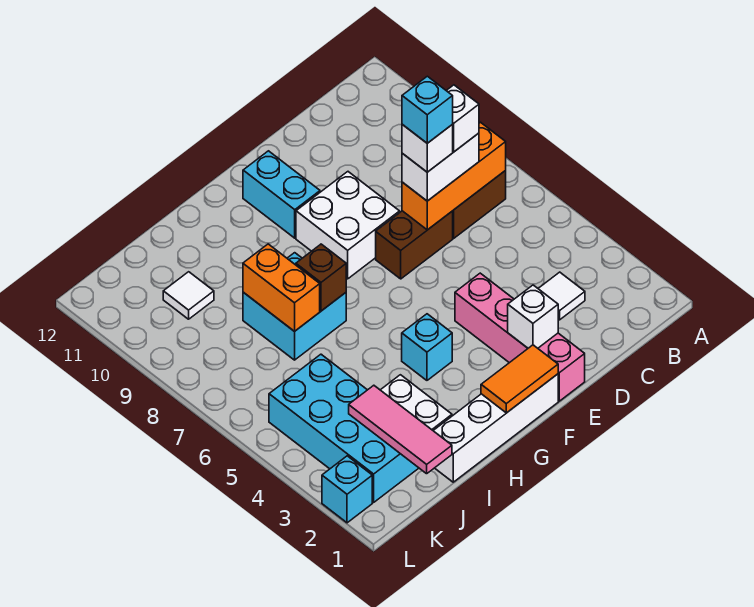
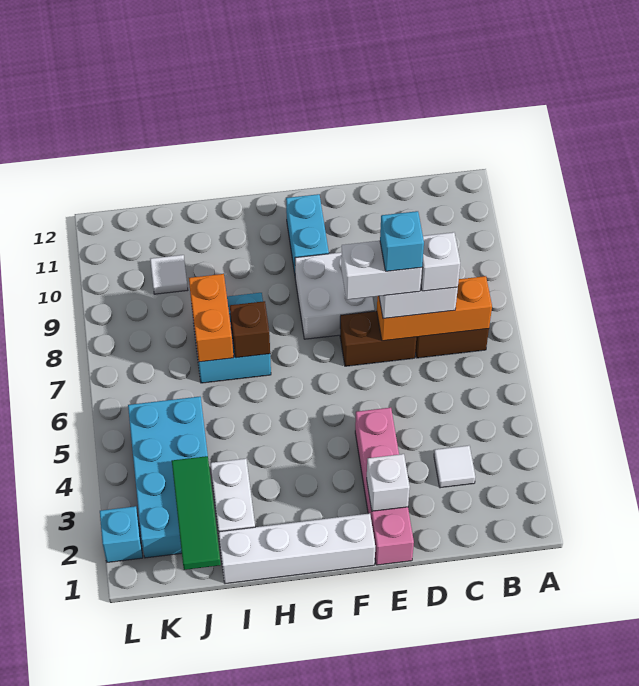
white 1x1 brick [402,124,453,172] -> white 1x2 brick [341,241,422,300]
orange 1x2 tile [481,345,558,413] -> none
cyan 1x1 brick [402,314,452,380] -> none
pink 1x3 tile [349,385,452,474] -> green 1x3 tile [172,456,221,570]

